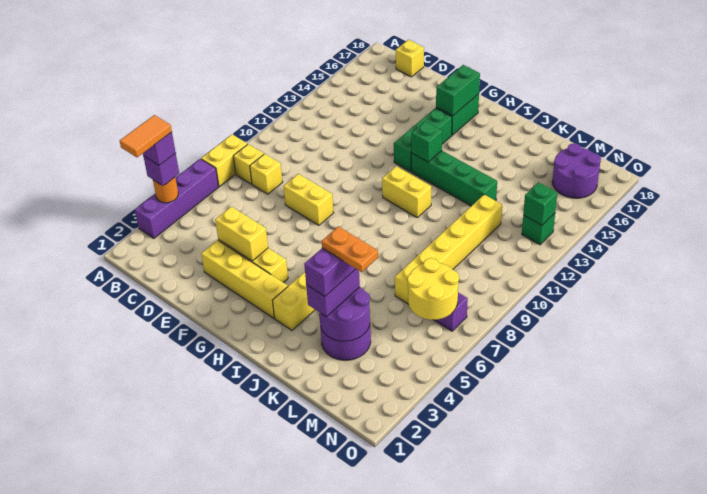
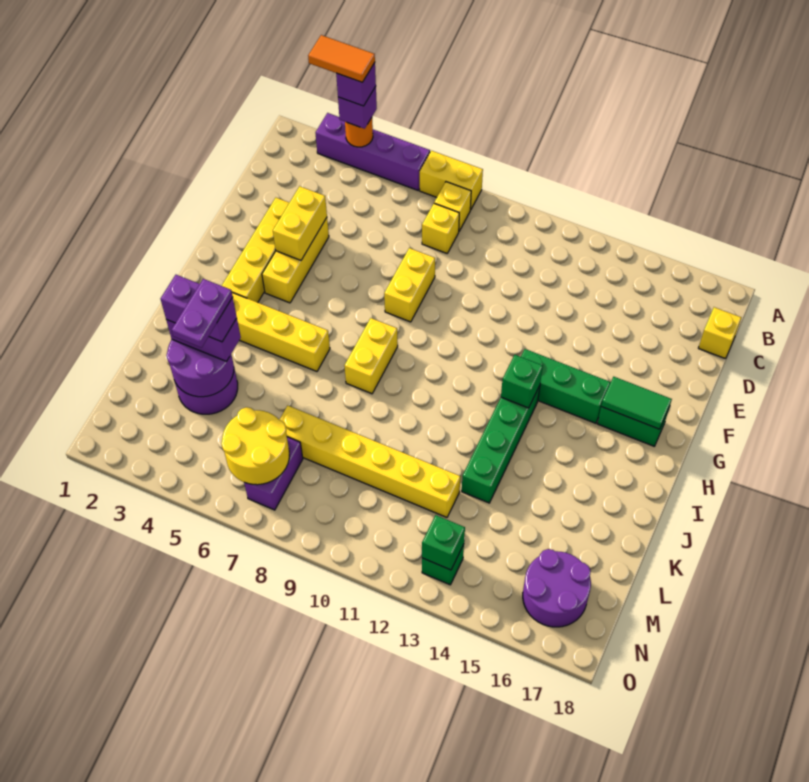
green 1x2 brick [436,65,480,116] -> green 1x2 tile [601,377,672,429]
yellow 1x2 brick [382,166,431,218] -> yellow 1x2 brick moved to [344,318,398,394]
orange 1x2 plate [322,226,378,272] -> purple 1x2 plate [172,279,233,348]

